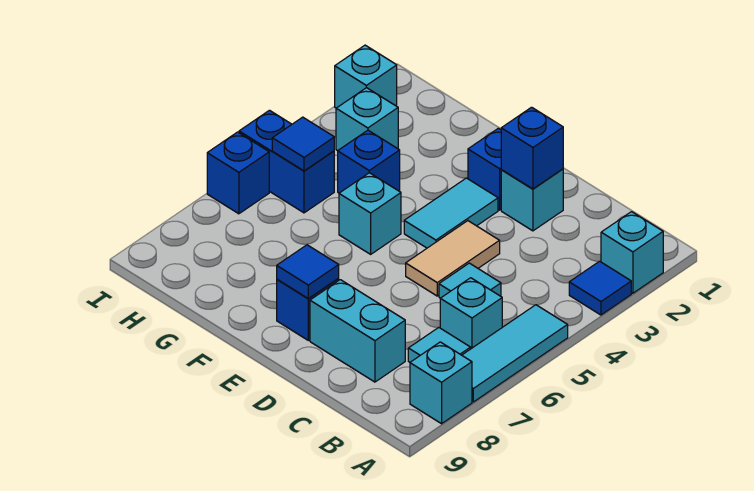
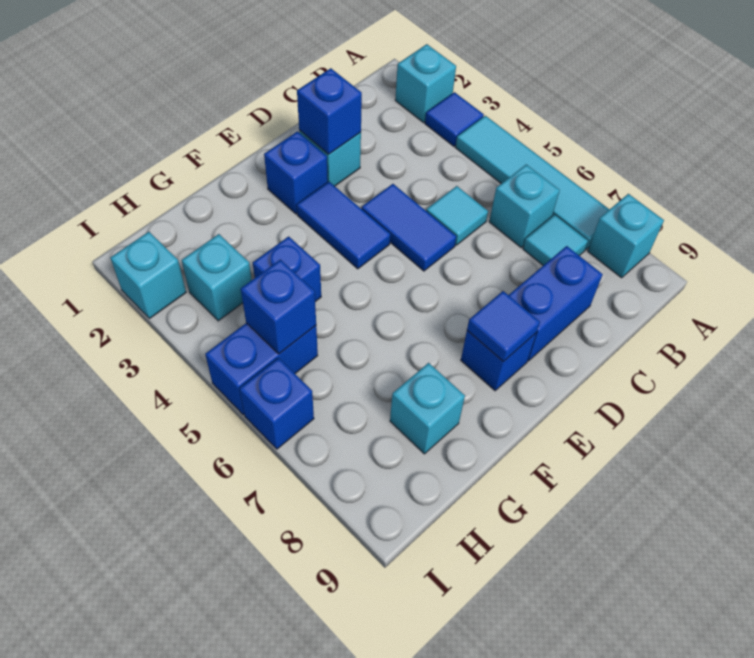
cyan 1x3 tile [462,305,568,402] -> cyan 1x4 tile [455,116,610,250]
cyan 1x2 brick [310,280,405,382] -> blue 1x2 brick [509,246,603,361]
tan 1x2 tile [406,221,500,296] -> blue 1x2 tile [362,184,456,271]
cyan 1x2 tile [404,178,498,248] -> blue 1x2 tile [297,182,390,269]
cyan 1x1 brick [339,173,401,254] -> cyan 1x1 brick moved to [390,363,465,454]
blue 1x1 tile [272,117,334,171] -> blue 1x1 brick [241,260,316,354]

